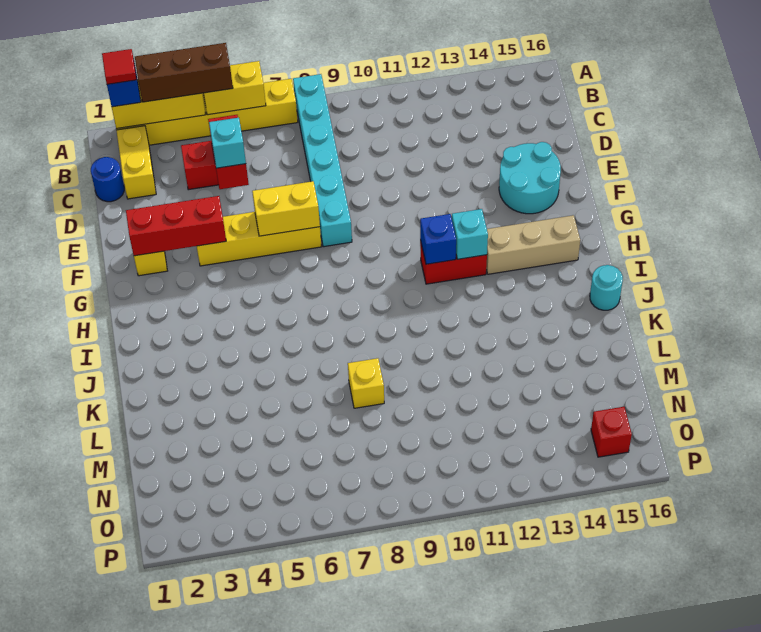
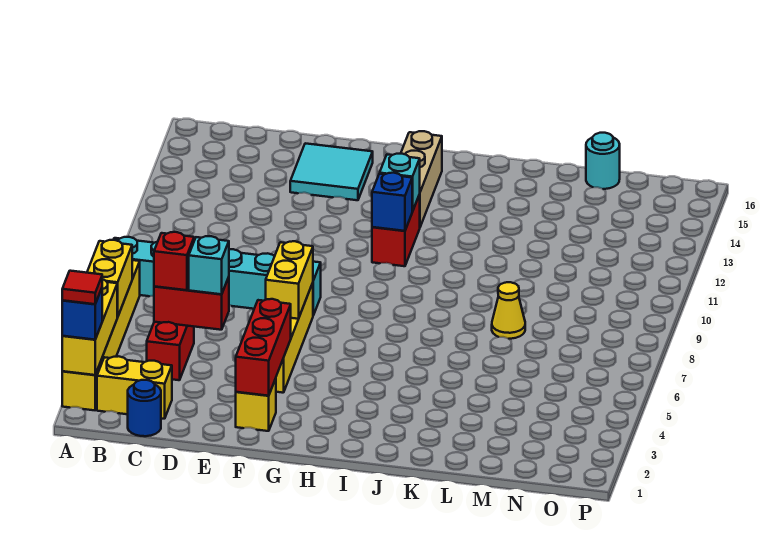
brown 1x3 brick [135,43,233,102] -> none
cyan 2x2 round brick [499,142,561,214] -> cyan 2x2 tile [290,143,373,200]
cyan 1x1 round brick [590,265,623,310] -> cyan 1x1 round brick moved to [586,133,620,189]
yellow 1x1 brick [348,358,384,408] -> yellow 1x1 cone [492,282,525,339]
red 1x1 brick [591,407,632,457] -> red 1x1 brick moved to [154,232,194,290]

